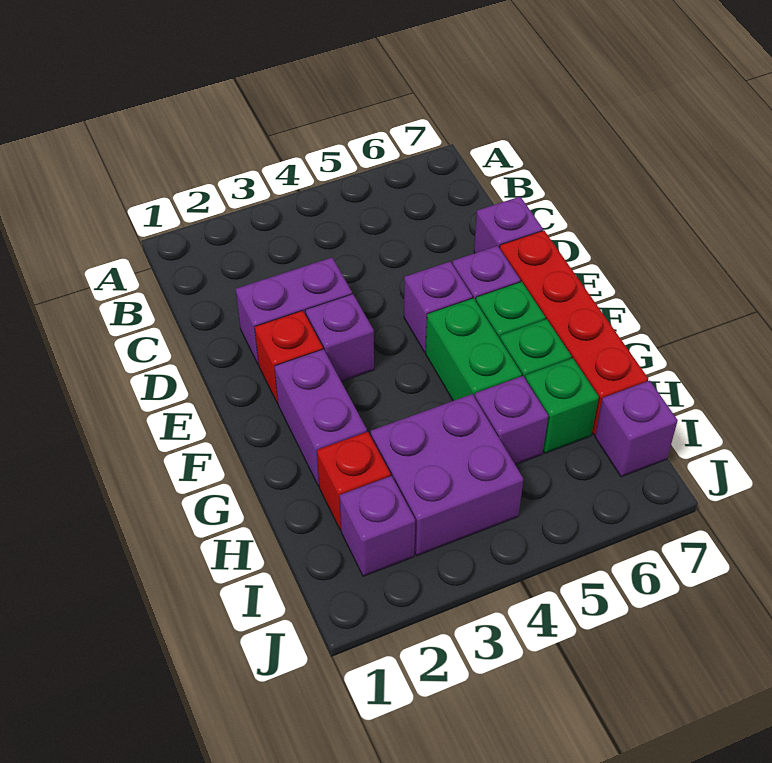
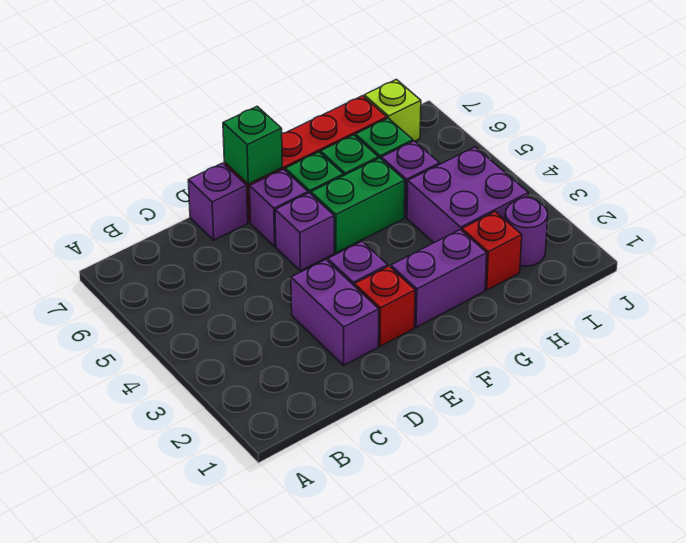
none -> green 1x1 brick [223,106,282,184]
purple 1x1 brick [340,476,415,576] -> purple 1x1 round brick [505,198,548,266]
purple 1x1 brick [595,381,678,477] -> lime 1x1 brick [364,79,421,141]

